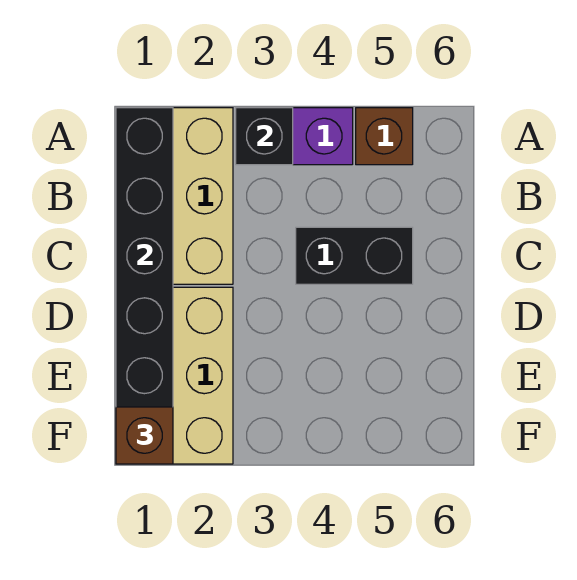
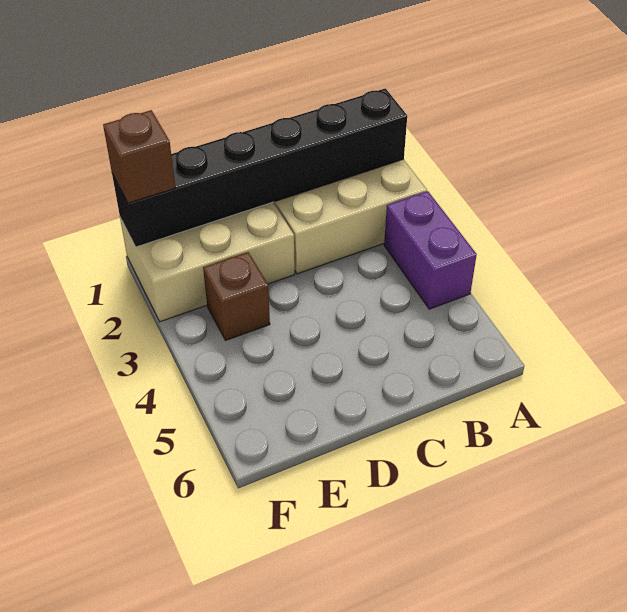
black 1x1 brick [236,108,293,165] -> none
brown 1x1 brick [356,108,413,165] -> brown 1x1 brick moved to [203,252,270,340]
black 1x2 brick [296,227,413,284] -> none

